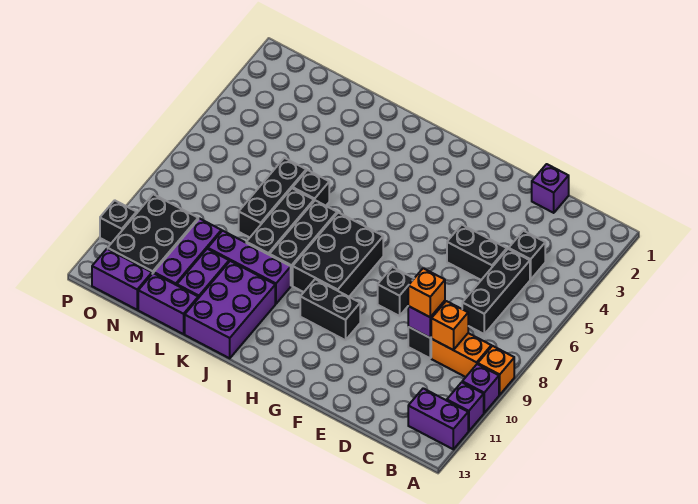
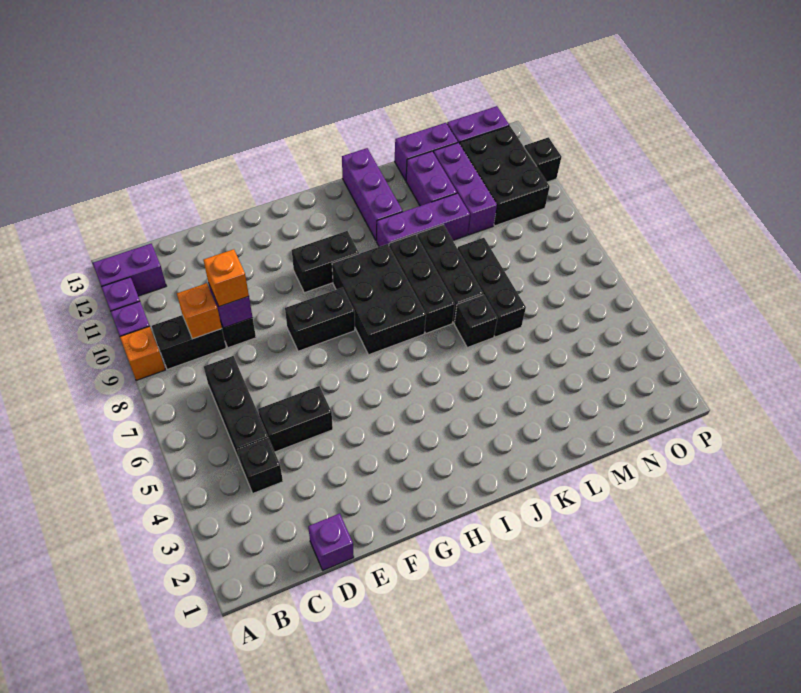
orange 1x2 brick [431,333,491,377] -> black 1x2 brick [152,315,226,369]
black 1x1 brick [378,267,414,316] -> black 1x2 brick [285,288,355,351]
purple 2x3 brick [185,261,275,358] -> purple 1x3 brick [342,148,403,241]

